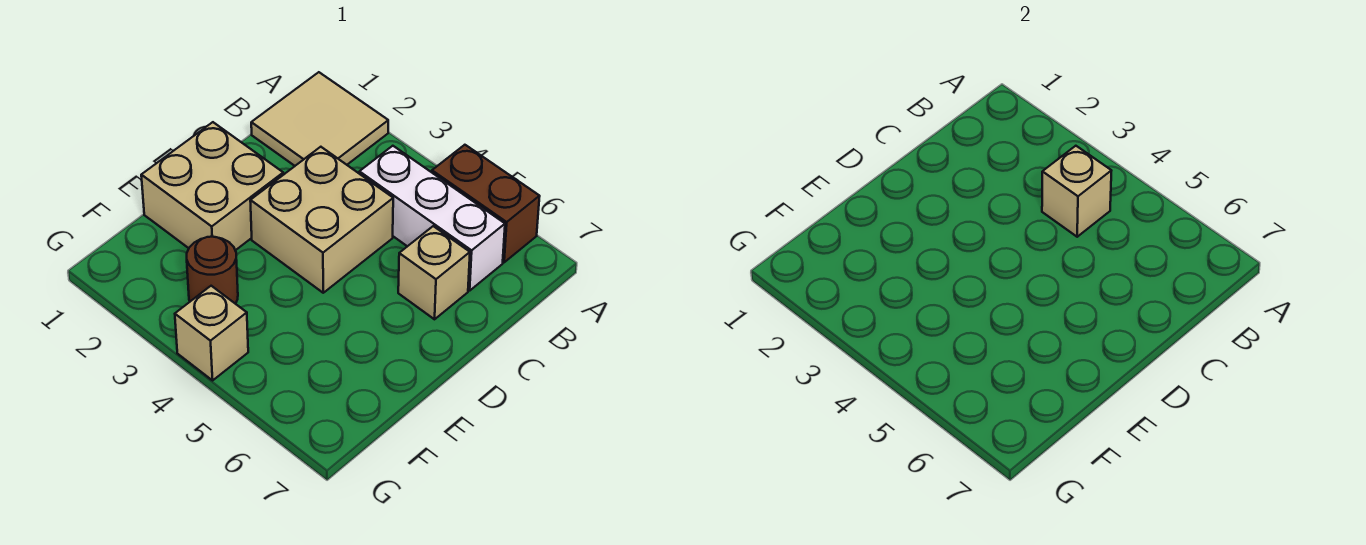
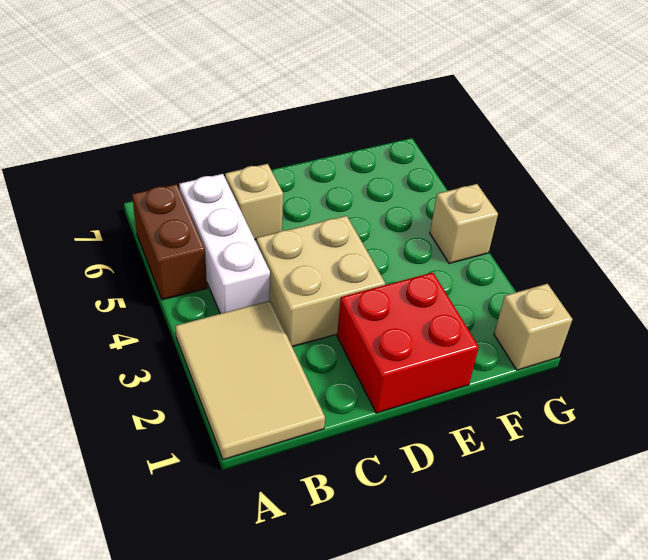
tan 2x2 tile [251,72,388,166] -> tan 2x3 tile [175,301,325,460]
tan 1x1 brick [1042,146,1111,237] -> tan 1x1 brick moved to [494,284,573,370]
tan 2x2 brick [141,122,283,250] -> red 2x2 brick [337,273,479,413]
brown 1x1 round brick [187,237,238,304] -> none

